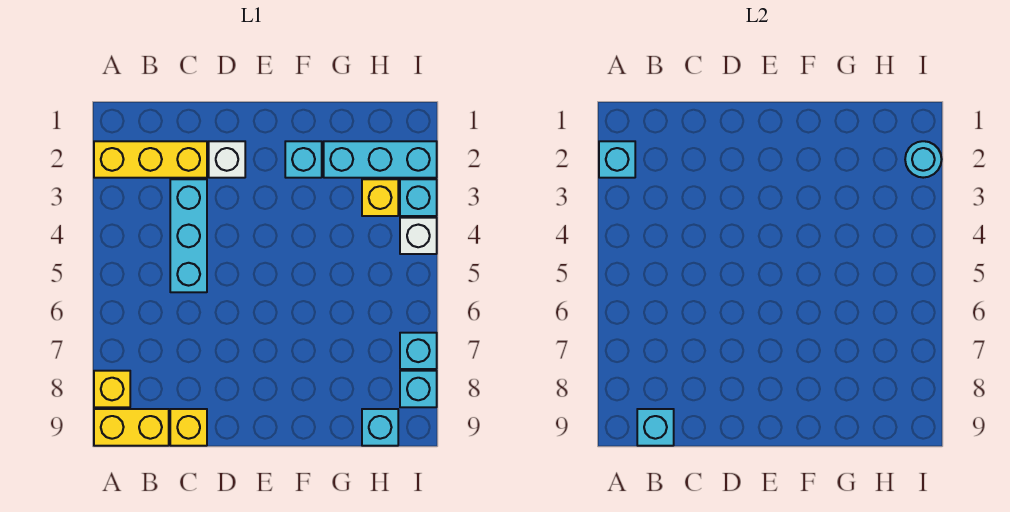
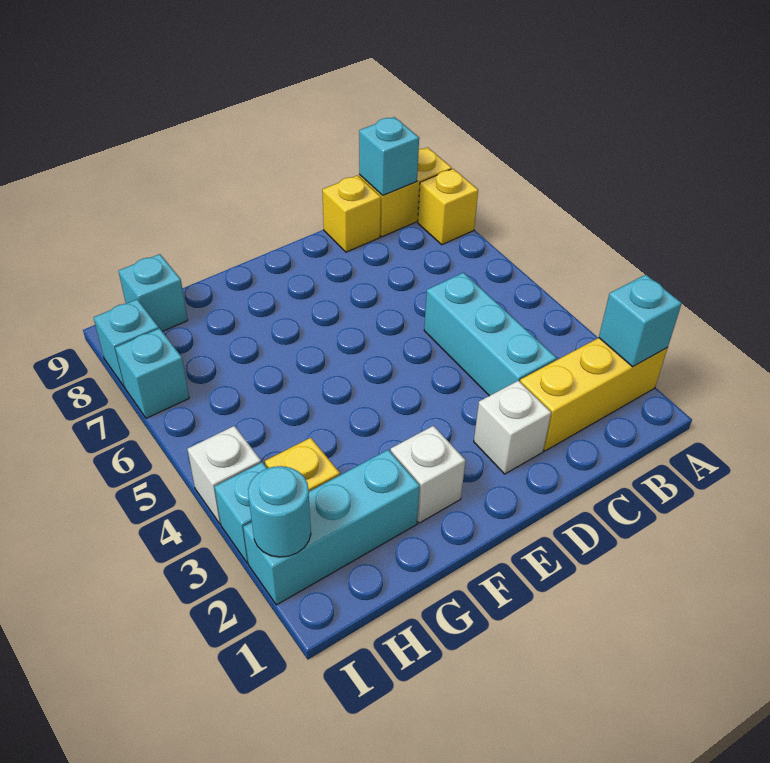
cyan 1x1 brick [285,141,322,178] -> white 1x1 brick [390,426,466,523]

